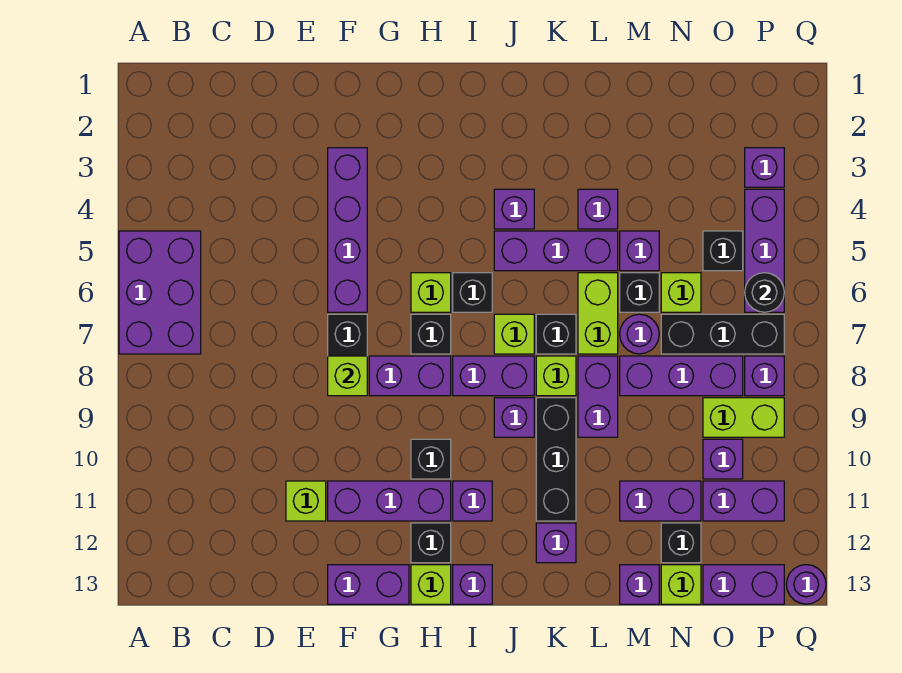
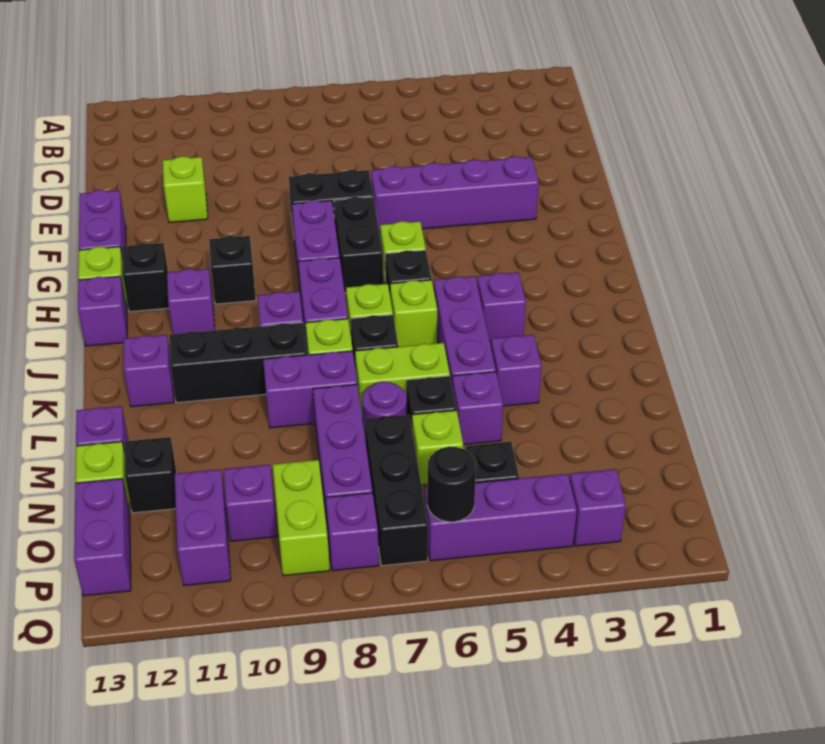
purple 2x3 brick [119,231,201,354] -> none
lime 1x1 brick [328,356,367,396] -> lime 1x1 brick moved to [390,280,437,347]
purple 1x3 brick [328,481,451,521] -> none
black 1x1 brick [411,314,451,354] -> black 1x2 brick [334,197,383,293]
purple 1x2 brick [620,481,701,521] -> none
purple 1x1 round brick [786,565,826,604] -> none

